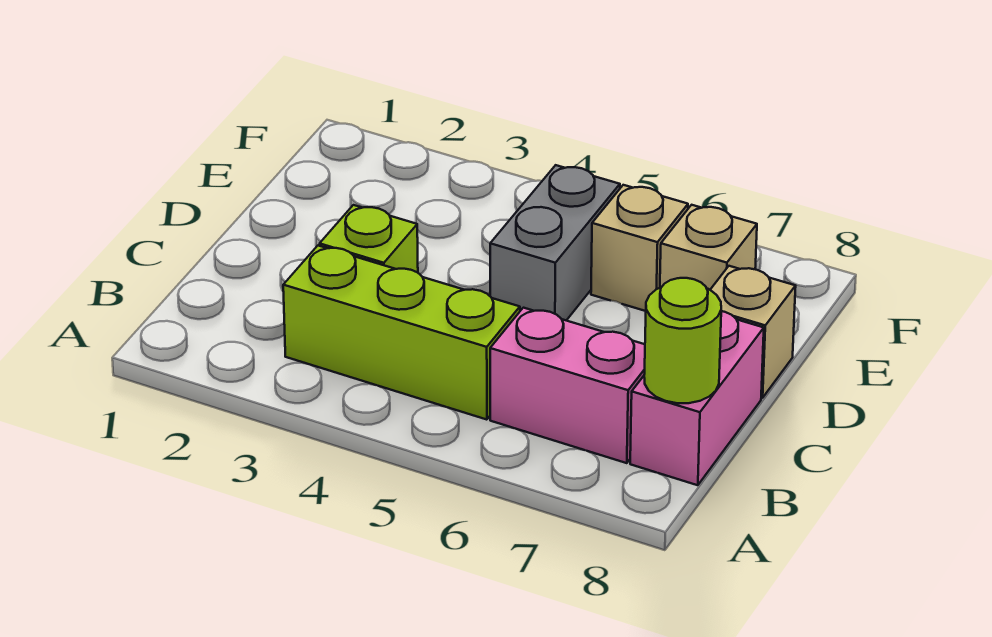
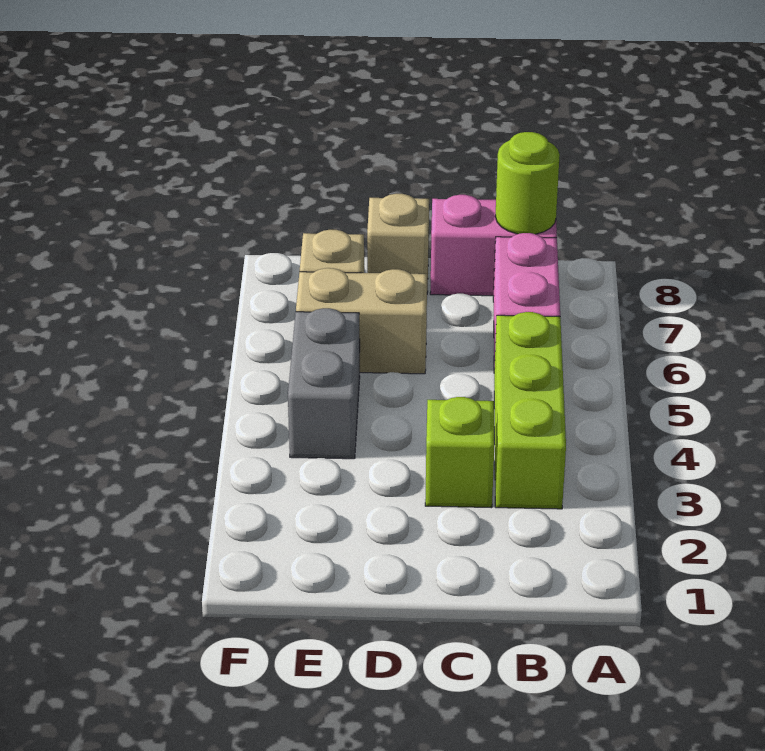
grey 1x2 brick [490,165,620,320] -> grey 1x2 brick turned to [288,308,360,459]
tan 1x1 brick [591,185,688,311] -> tan 1x2 brick [296,268,427,374]

